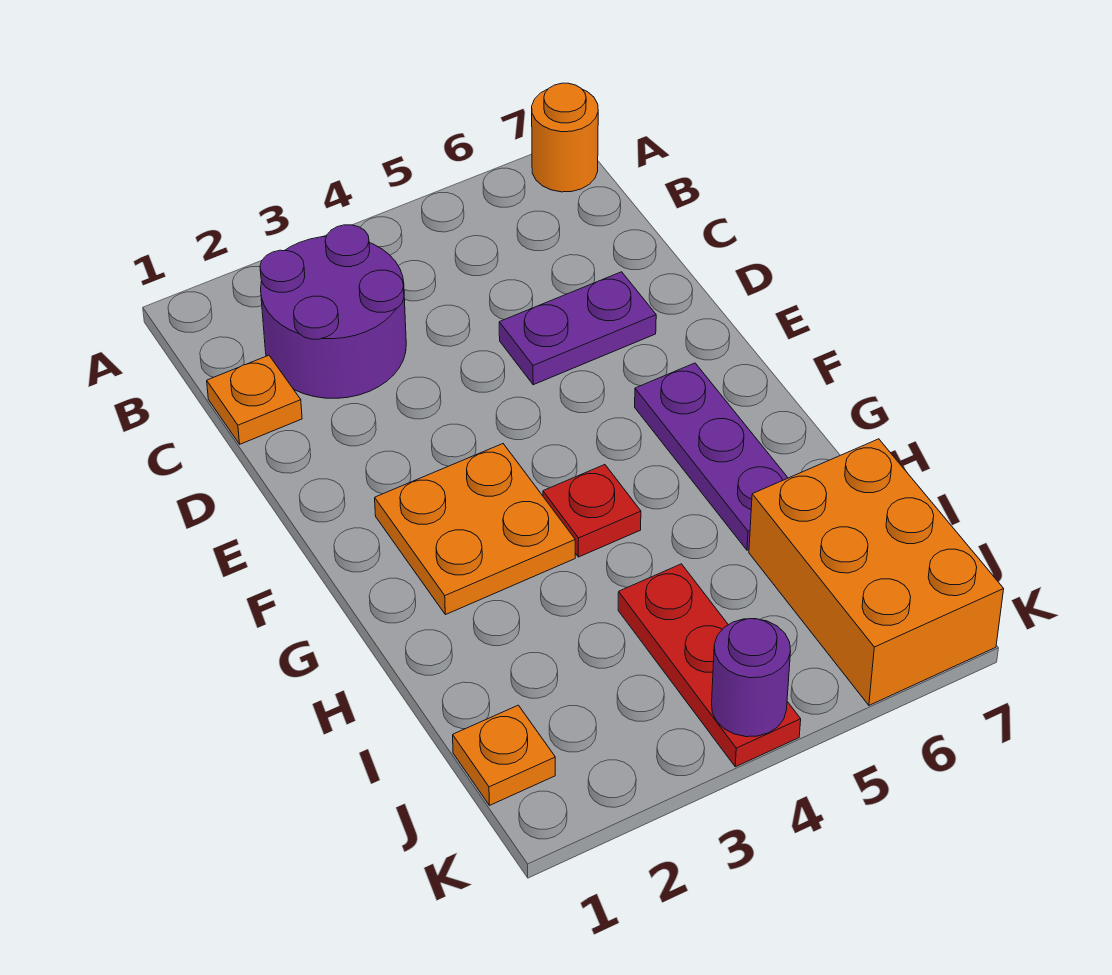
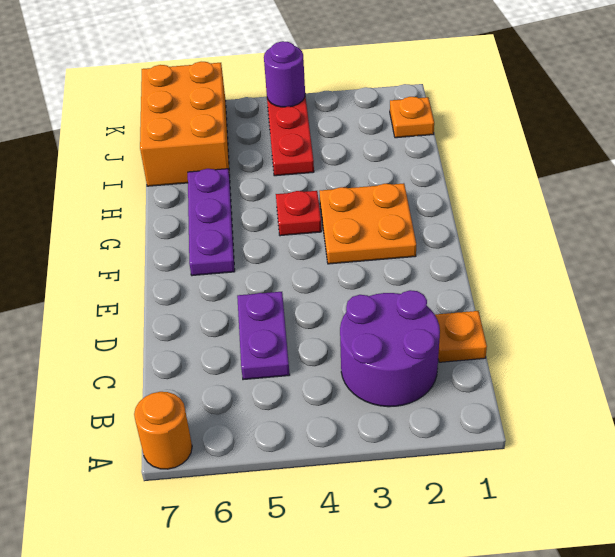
purple 1x2 plate [499,272,656,385] -> purple 1x2 plate turned to [237,292,290,380]

